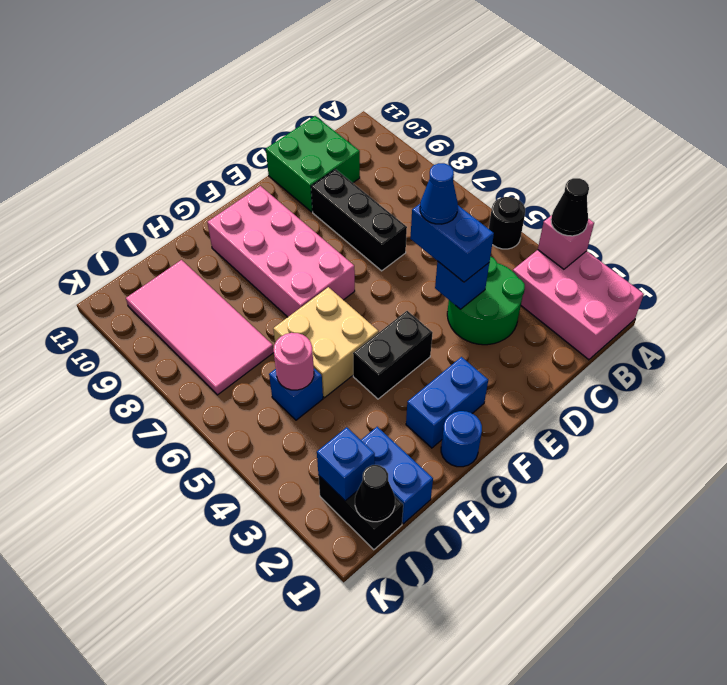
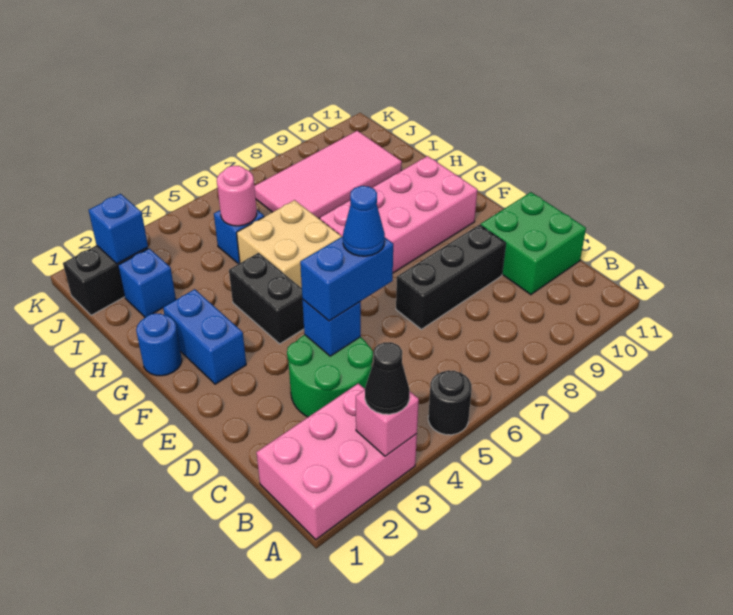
blue 1x2 brick [361,427,433,524] -> blue 1x1 brick [118,248,176,317]
black 1x1 cone [355,465,395,522] -> none

